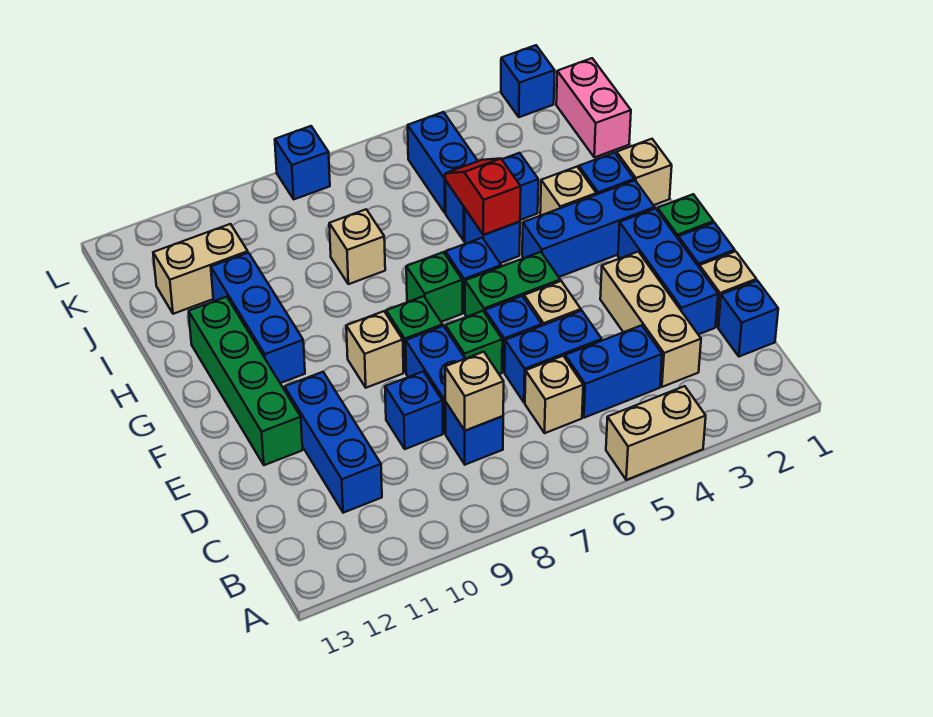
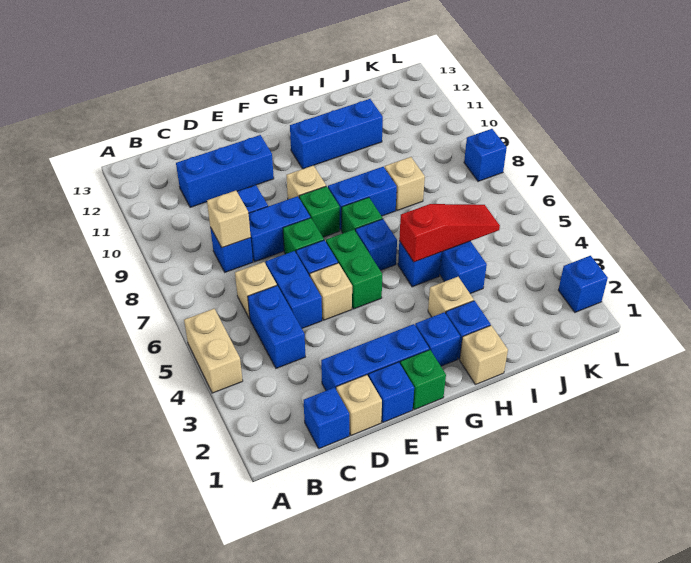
tan 1x3 brick [600,252,701,387] -> none
green 1x4 brick [189,297,303,465] -> none
blue 1x3 brick [522,180,655,277] -> blue 1x1 brick [415,312,460,366]
red 1x2 slope [445,159,521,235] -> red 1x3 slope [399,204,500,262]
pink 1x2 brick [556,58,631,157] -> none
blue 1x2 brick [408,112,478,213] -> blue 1x2 brick moved to [328,167,397,231]
tan 1x2 brick [153,224,248,314] -> none

